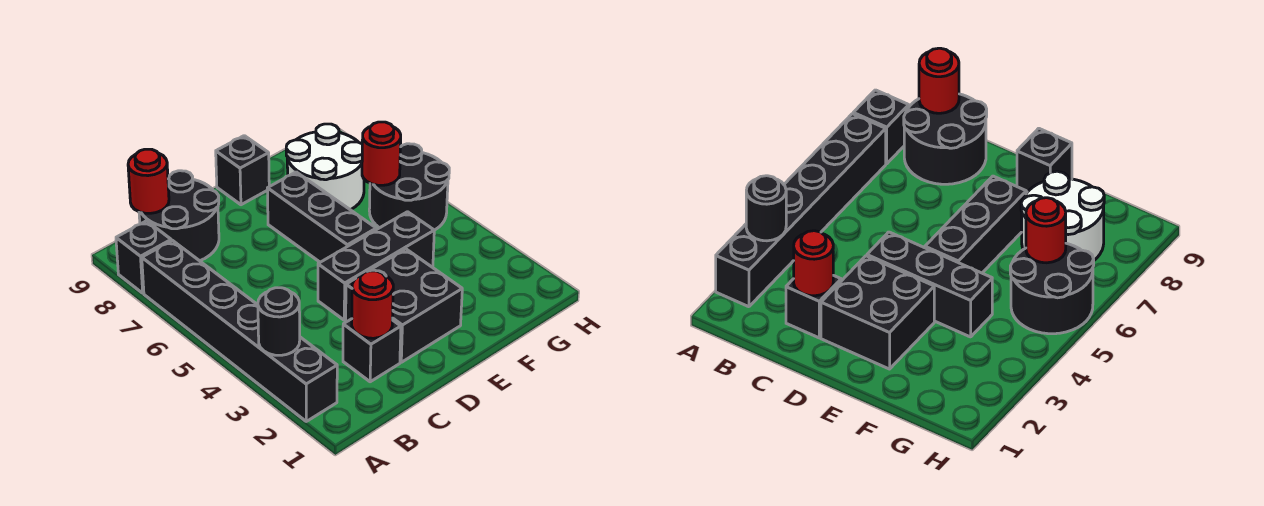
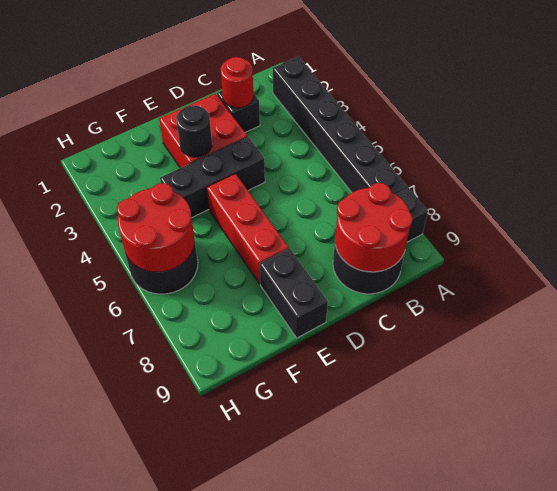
black 1x1 round brick [258,288,300,355] -> black 1x1 round brick moved to [176,105,212,157]
red 1x1 round brick [128,149,169,213] -> red 2x2 round brick [335,183,413,272]
black 2x2 brick [346,249,462,362] -> red 2x2 brick [159,93,247,168]
black 1x3 brick [267,172,376,262] -> red 1x3 brick [207,174,289,284]
black 1x1 brick [216,136,269,205] -> black 1x2 brick [260,248,328,338]
white 2x2 round brick [286,124,364,210] -> none
red 1x1 round brick [362,122,401,185] -> red 2x2 round brick [117,183,195,272]

